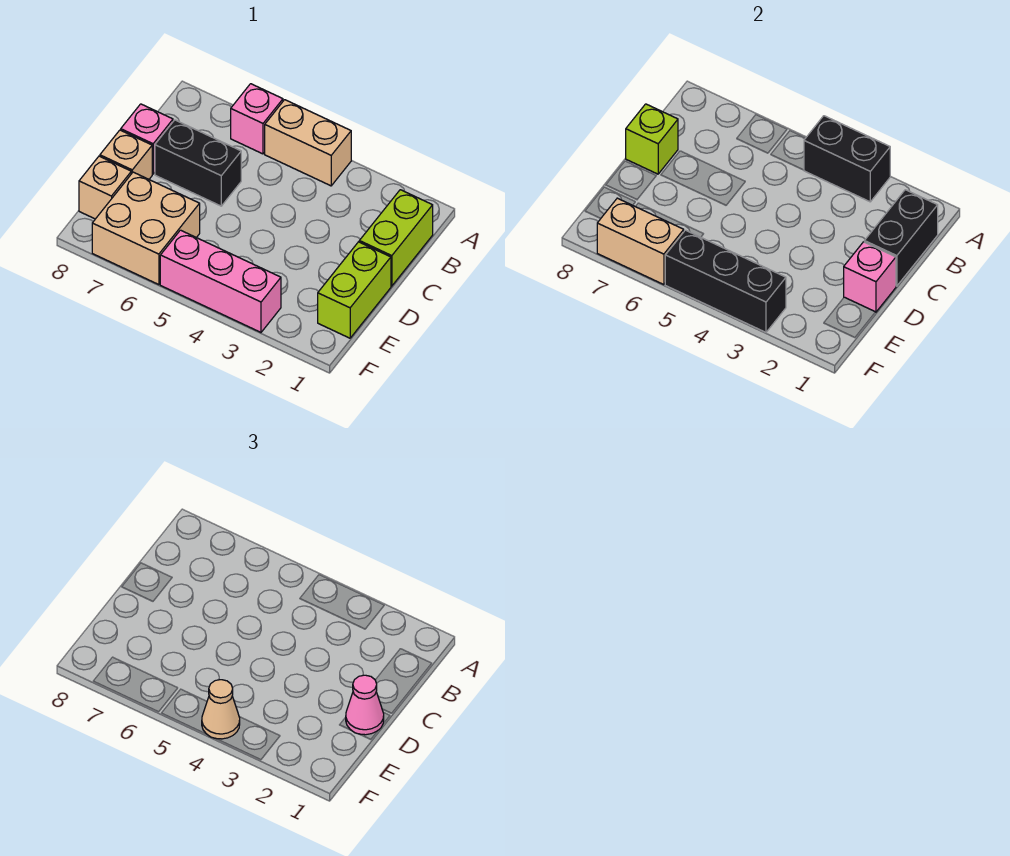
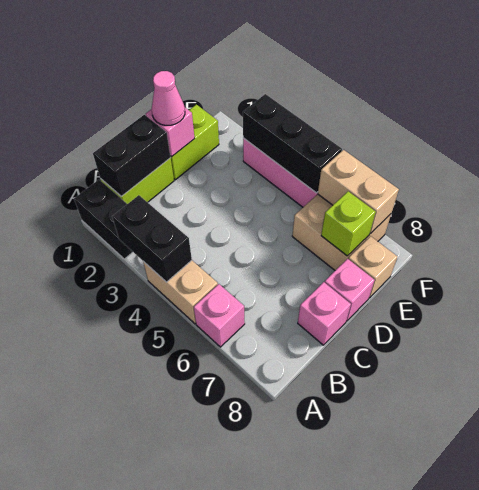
black 1x2 brick [155,120,241,206] -> black 1x2 brick moved to [74,180,133,259]
lime 1x1 brick [626,104,678,174] -> lime 1x1 brick moved to [321,191,376,256]
tan 1x1 brick [100,130,152,179] -> pink 1x1 brick [325,259,375,321]
tan 1x1 cone [202,680,240,739] -> none

